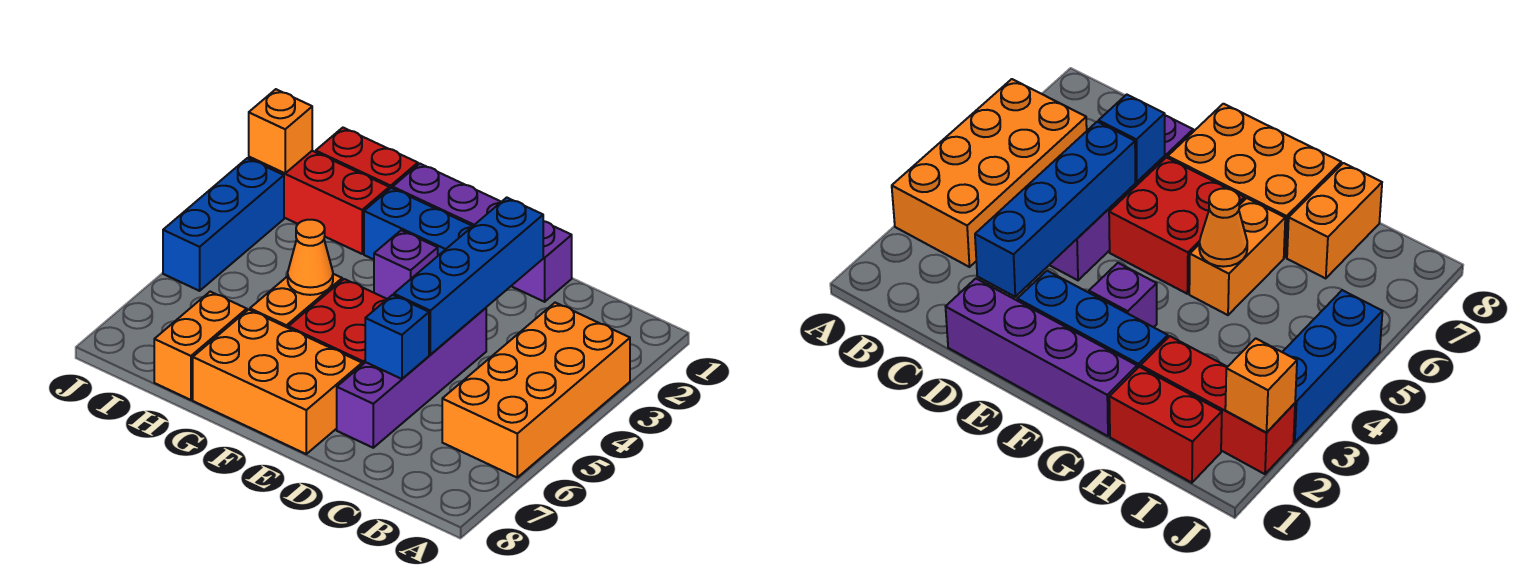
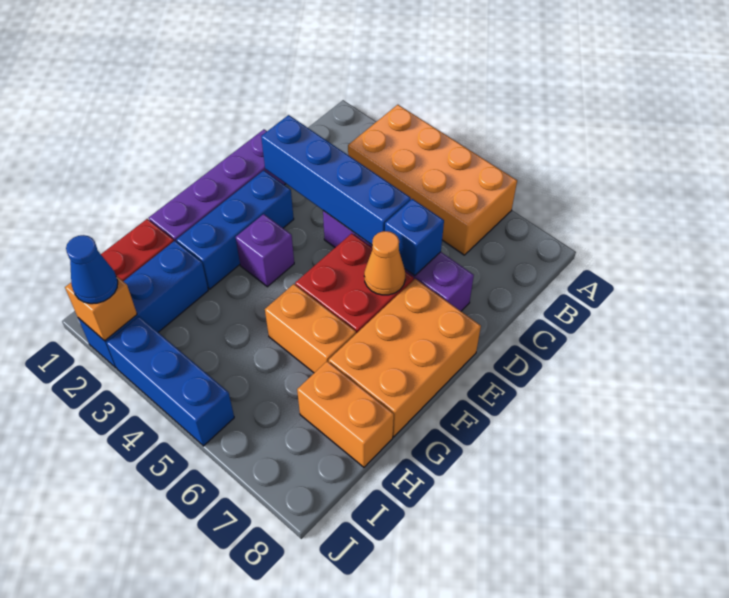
orange 1x1 cone [288,220,333,295] -> orange 1x1 cone moved to [364,231,405,295]
red 1x3 brick [249,151,389,254] -> blue 1x3 brick [78,241,208,368]
none -> blue 1x1 cone [66,235,118,304]

